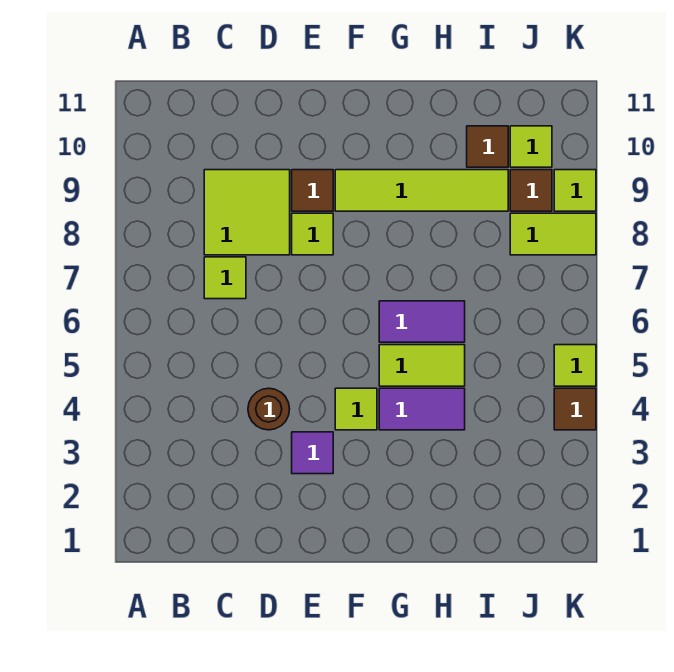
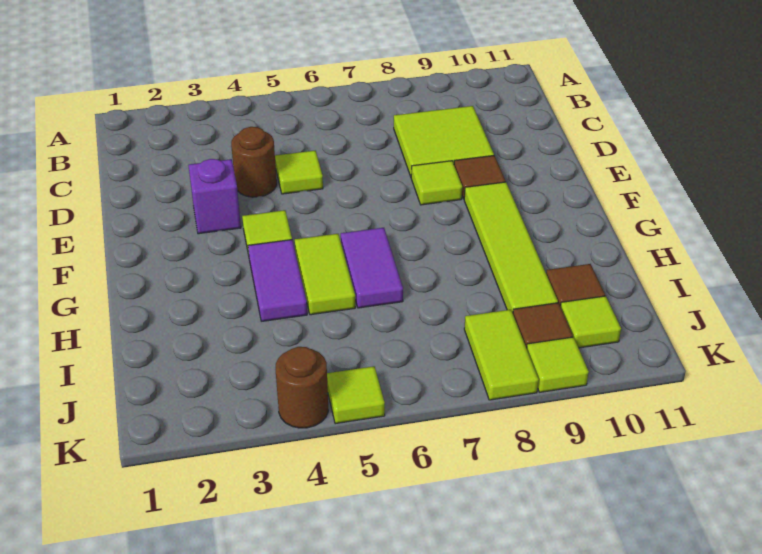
lime 1x1 tile [204,257,246,299] -> lime 1x1 tile moved to [275,151,323,194]
purple 1x1 tile [292,432,333,474] -> purple 1x1 brick [188,159,241,234]
brown 1x1 tile [554,388,596,430] -> brown 1x1 round brick [275,347,328,428]

